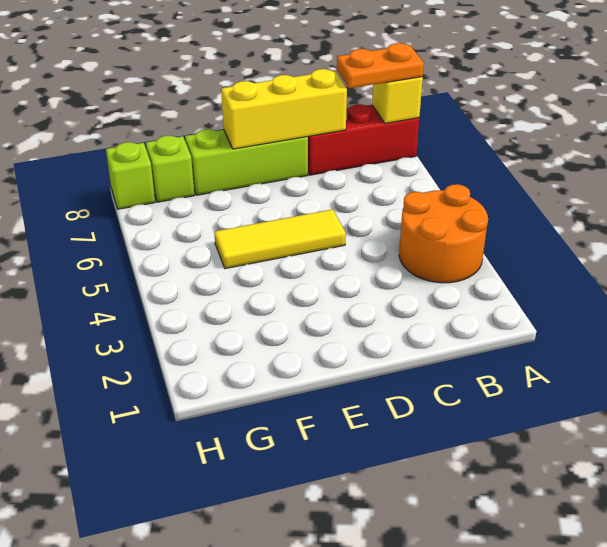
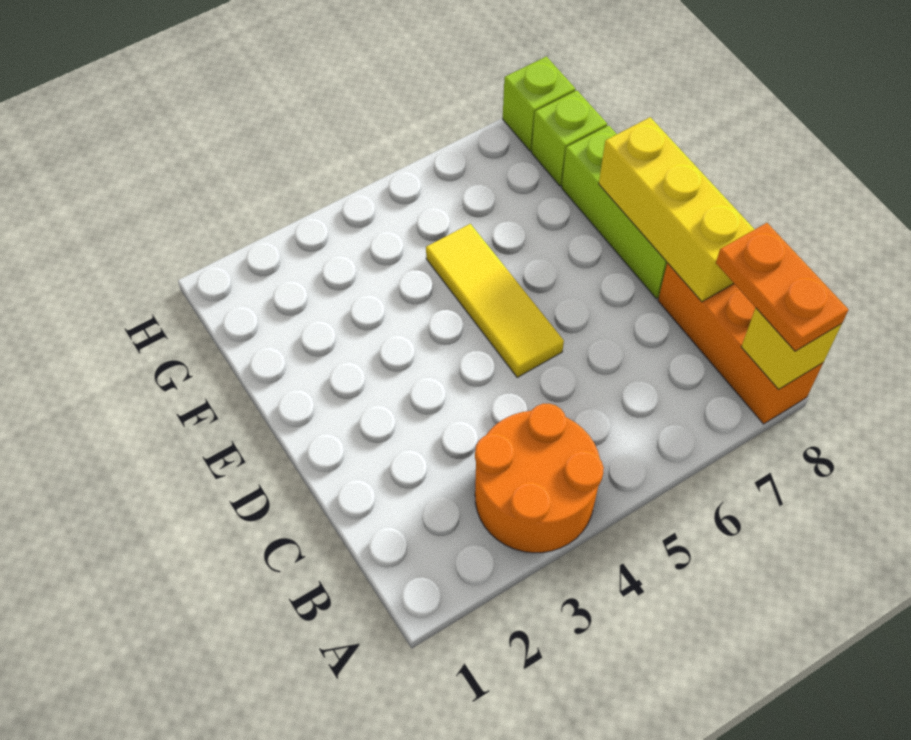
red 1x3 brick [308,104,419,175] -> orange 1x3 brick [658,263,823,424]

